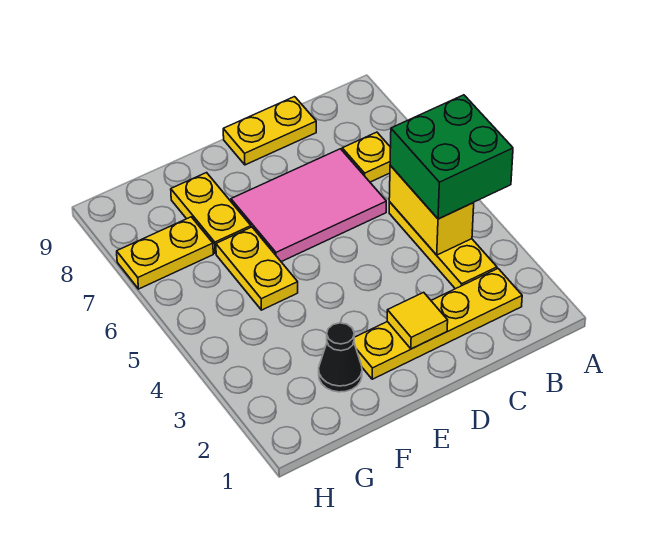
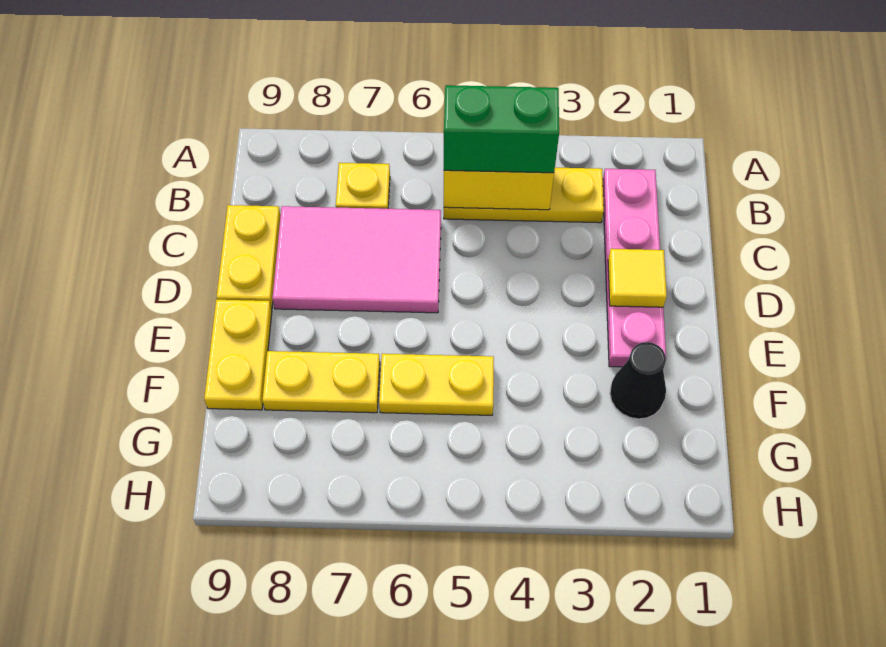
green 2x2 brick [390,95,513,219] -> green 1x2 brick [444,85,559,173]
yellow 1x4 plate [354,269,522,379] -> pink 1x4 plate [603,169,666,367]
pink 2x3 tile [231,149,386,262] -> pink 2x3 tile turned to [272,206,441,313]
yellow 1x2 plate [117,217,213,289] -> yellow 1x2 plate moved to [204,300,272,410]

